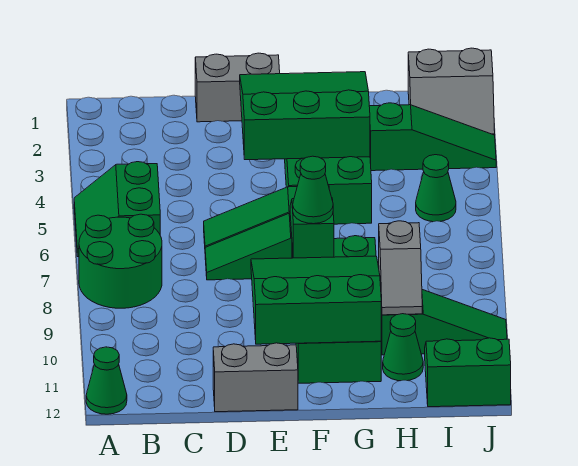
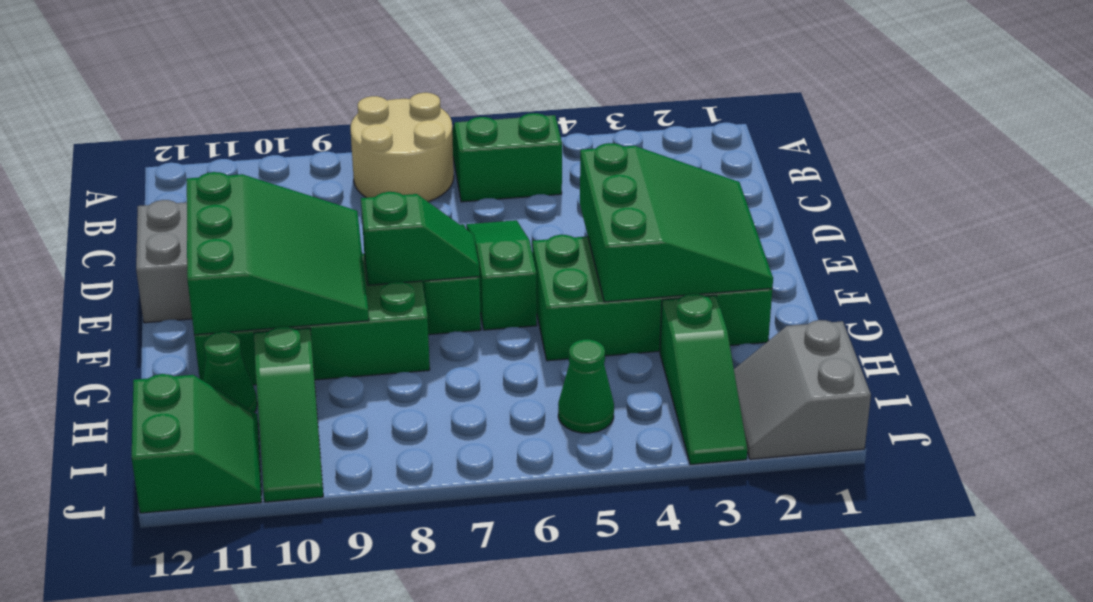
green 2x2 round brick [79,214,162,308] -> tan 2x2 round brick [351,93,454,202]
green 1x1 cone [86,347,127,414] -> none
grey 1x2 brick [195,53,280,122] -> none
green 1x1 cone [293,156,333,224] -> none
grey 1x2 slope [379,221,422,315] -> none

